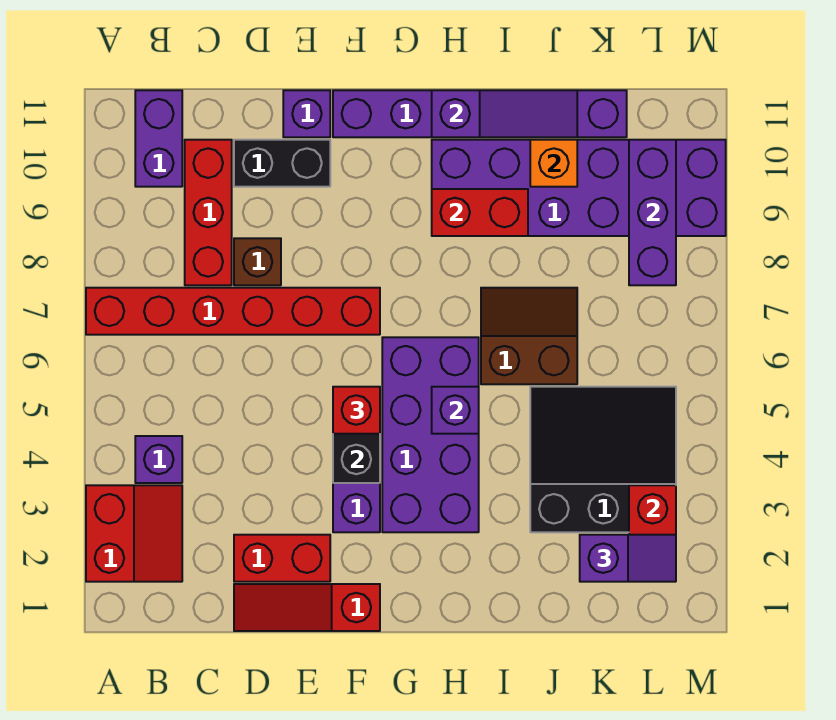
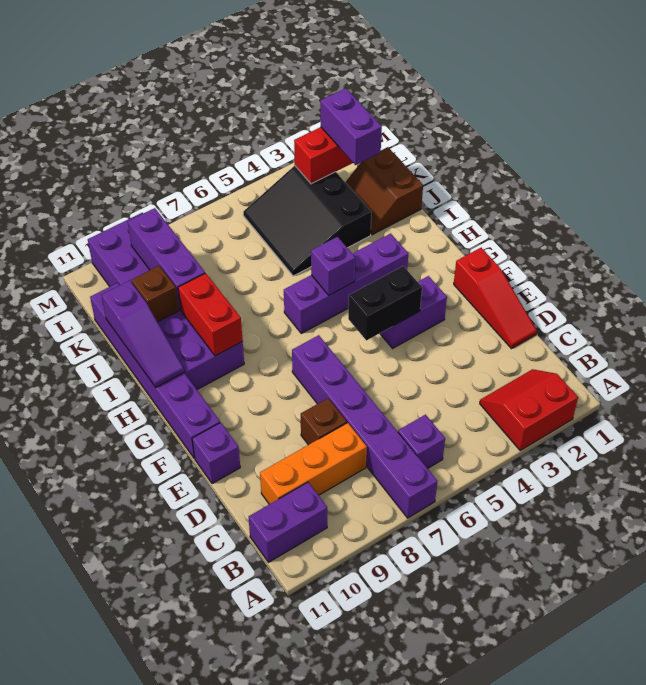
red 1x6 brick [86,288,380,335] -> purple 1x6 brick [292,335,437,518]
purple 1x1 brick [135,436,182,483] -> purple 1x1 brick moved to [398,415,445,469]
red 1x3 brick [185,140,232,285] -> orange 1x3 brick [260,423,367,504]
red 1x2 brick [234,535,330,582] -> none
black 1x2 brick [234,140,330,187] -> none
red 1x1 brick [333,387,380,434] -> none
purple 2x4 brick [382,337,479,532] -> purple 1x4 brick [284,233,408,333]
purple 1x3 slope [432,90,577,137] -> purple 1x3 slope turned to [101,281,184,387]
brown 2x2 slope [481,288,577,384] -> brown 2x2 slope moved to [345,147,423,235]
orange 1x1 brick [530,140,577,187] -> brown 1x1 brick [131,266,179,322]
purple 1x2 slope [580,535,676,582] -> purple 1x2 brick [321,88,382,165]
purple 1x3 brick [629,140,676,285] -> purple 1x3 brick turned to [128,208,205,310]

